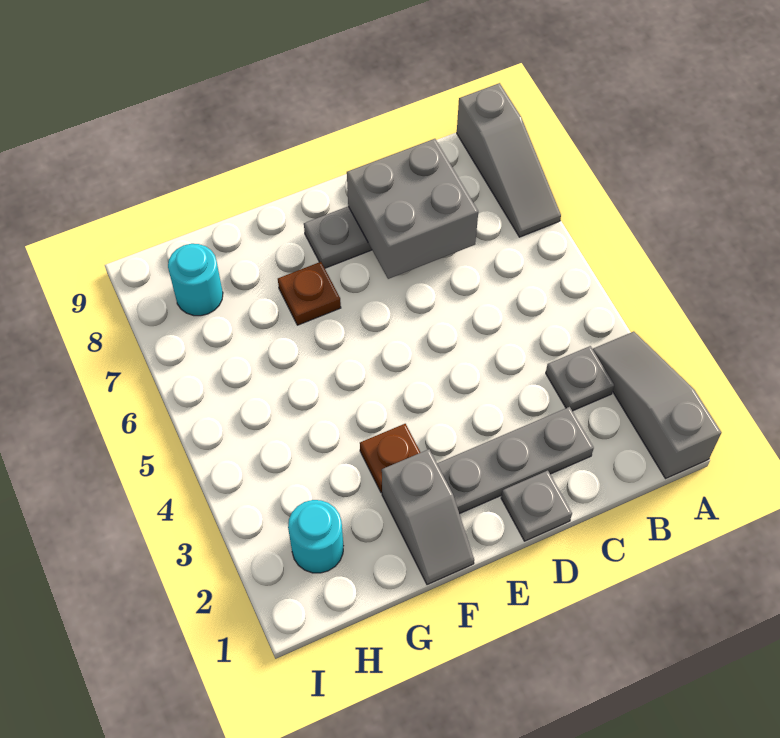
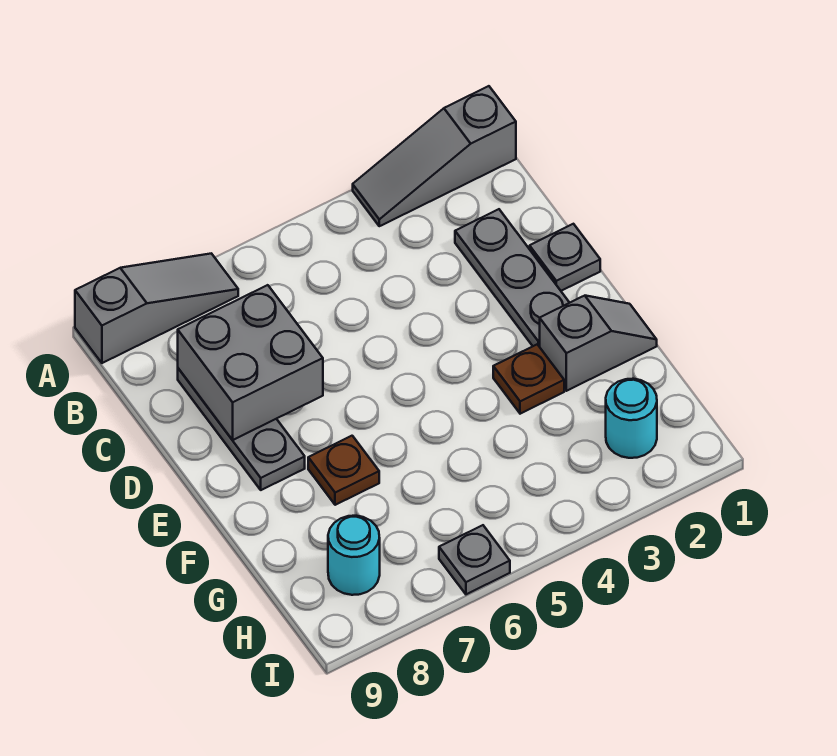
grey 1x1 plate [546,346,614,411] -> grey 1x1 plate moved to [439,525,510,594]

